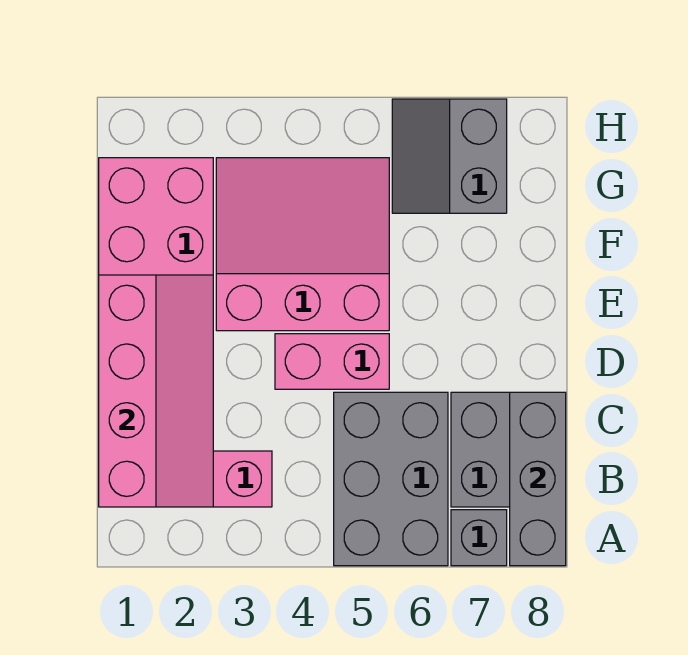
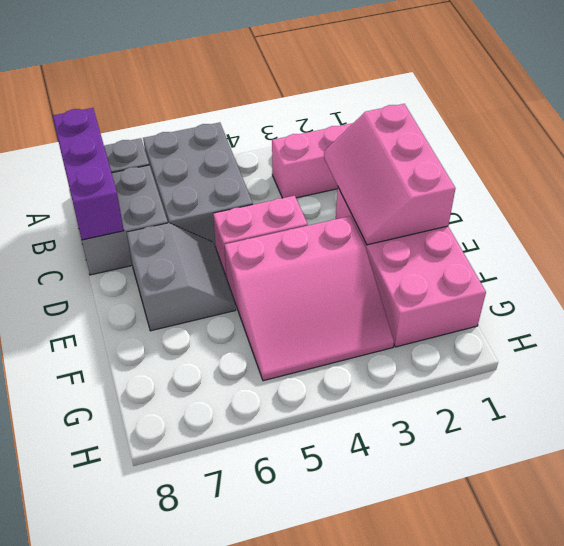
grey 1x3 brick [510,392,566,566] -> purple 1x3 brick [53,108,124,240]
pink 2x4 slope [99,275,213,507] -> pink 2x3 slope [324,104,455,245]
grey 2x2 slope [392,99,507,213] -> grey 2x2 slope moved to [127,223,236,331]

